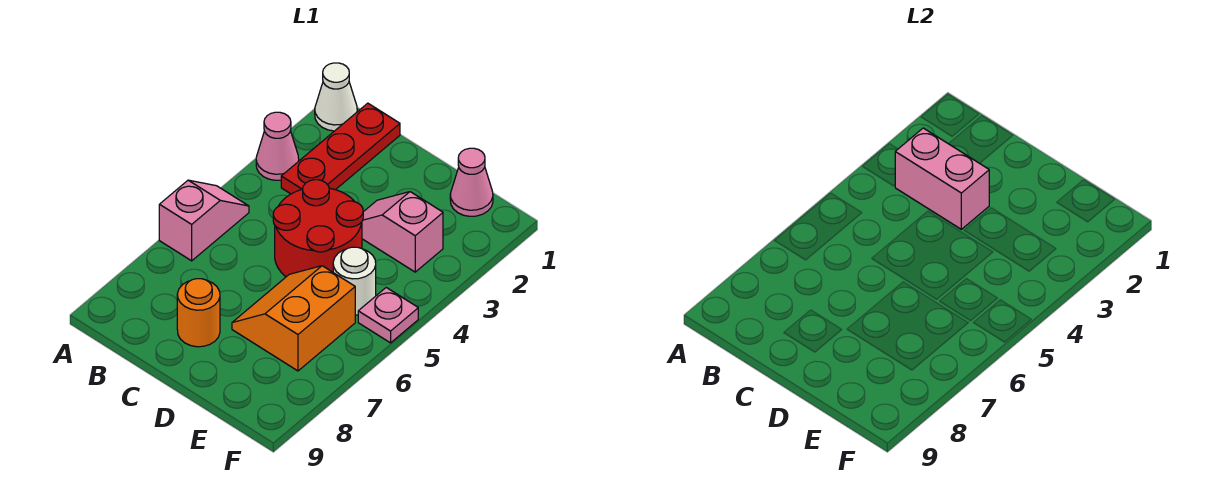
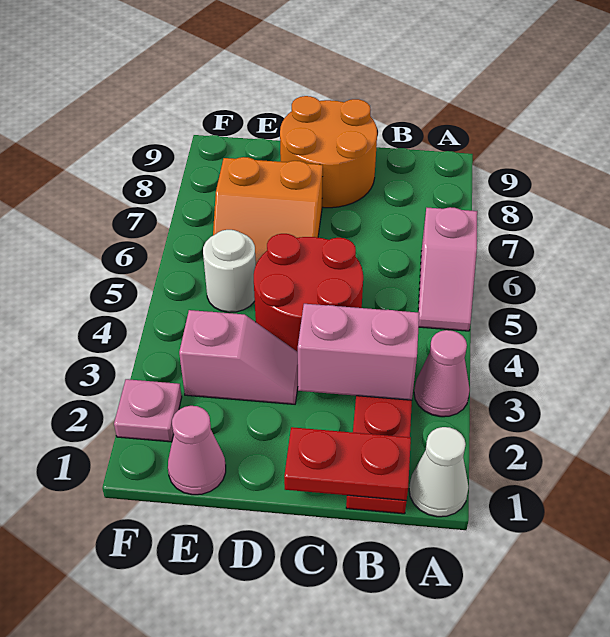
none -> red 1x2 plate [284,427,411,501]
orange 1x1 round brick [177,279,220,347] -> orange 2x2 round brick [280,96,377,208]
orange 2x2 slope [232,266,355,371] -> orange 2x2 slope turned to [213,157,323,264]
pink 1x1 plate [358,288,418,343] -> pink 1x1 plate moved to [114,379,182,442]

